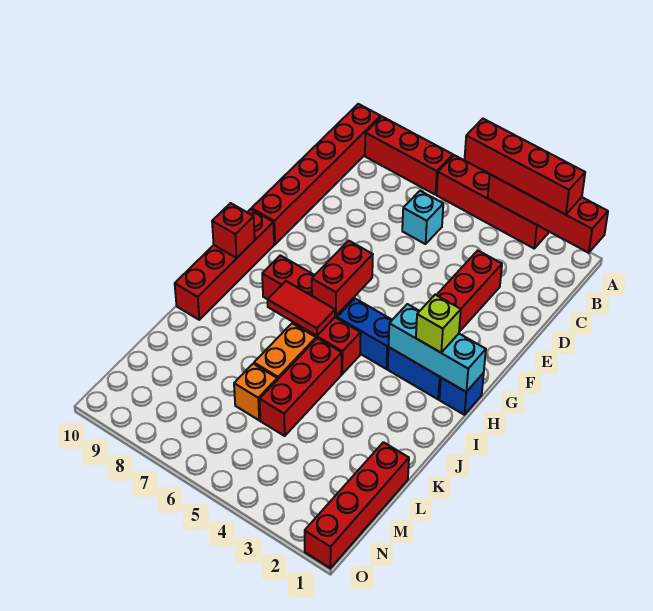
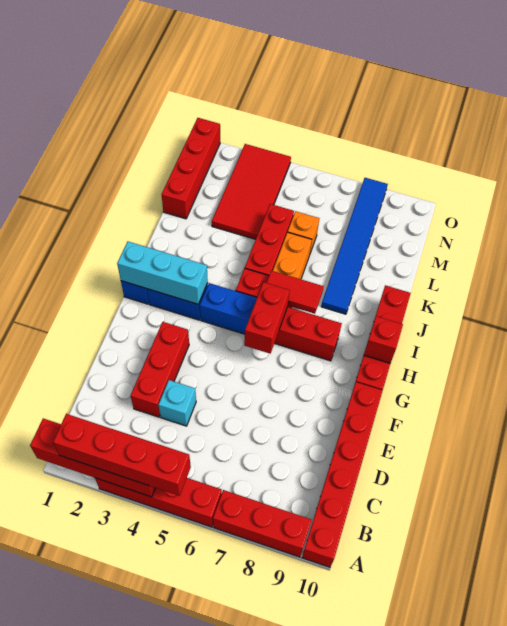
cyan 1x1 brick [402,191,443,244] -> cyan 1x1 brick moved to [159,380,196,426]
lime 1x1 brick [416,295,461,353] -> none
none -> blue 1x6 tile [321,178,388,314]
none -> red 2x4 tile [212,144,291,239]

